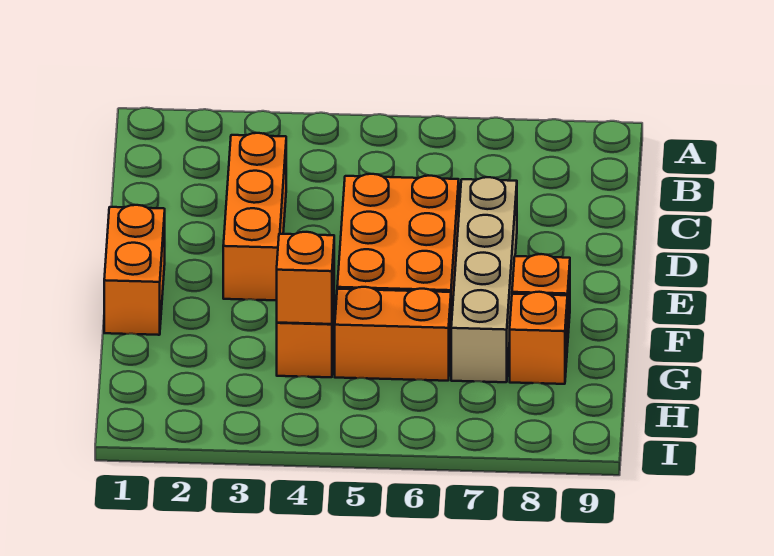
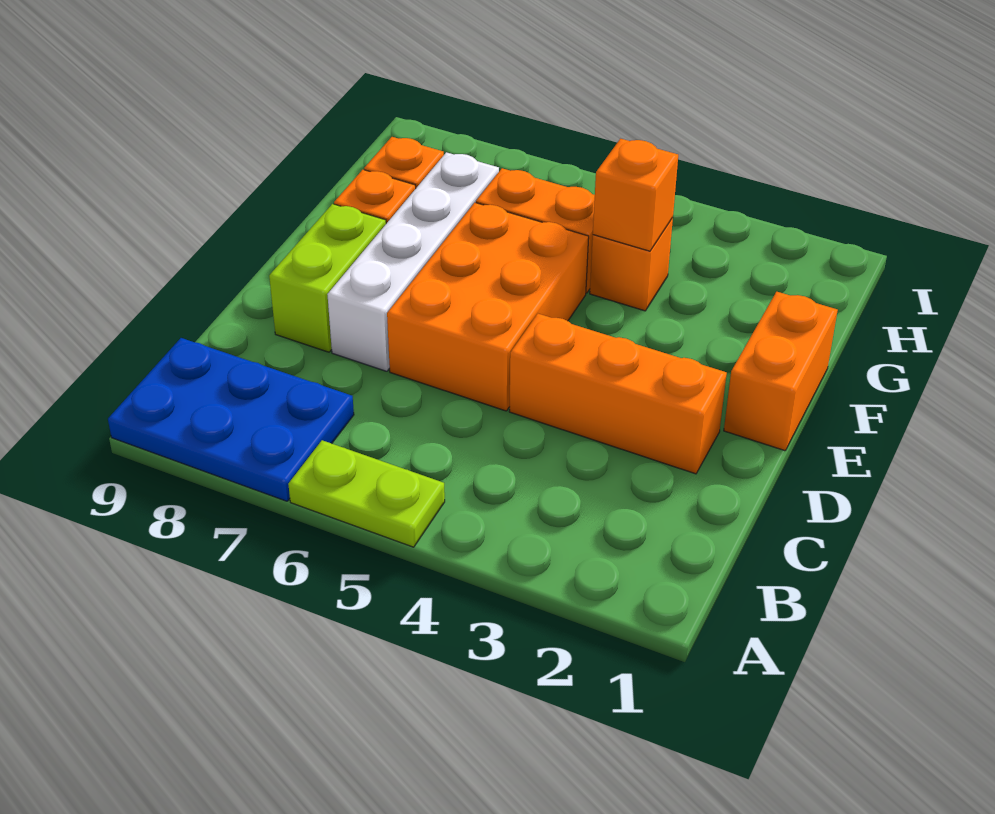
none -> lime 1x2 plate [288,440,445,547]
none -> blue 2x3 plate [108,338,354,501]
orange 1x3 brick [223,133,286,300] -> orange 1x3 brick turned to [509,314,727,474]
tan 1x4 brick [451,177,517,382] -> white 1x4 brick [327,152,499,371]
none -> lime 1x2 brick [269,204,386,352]

